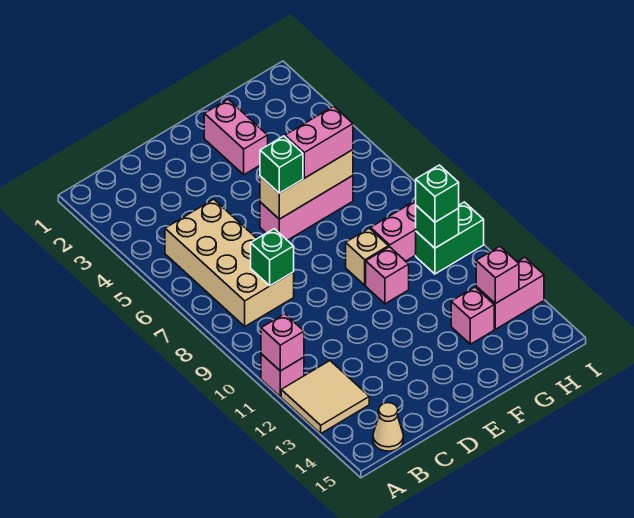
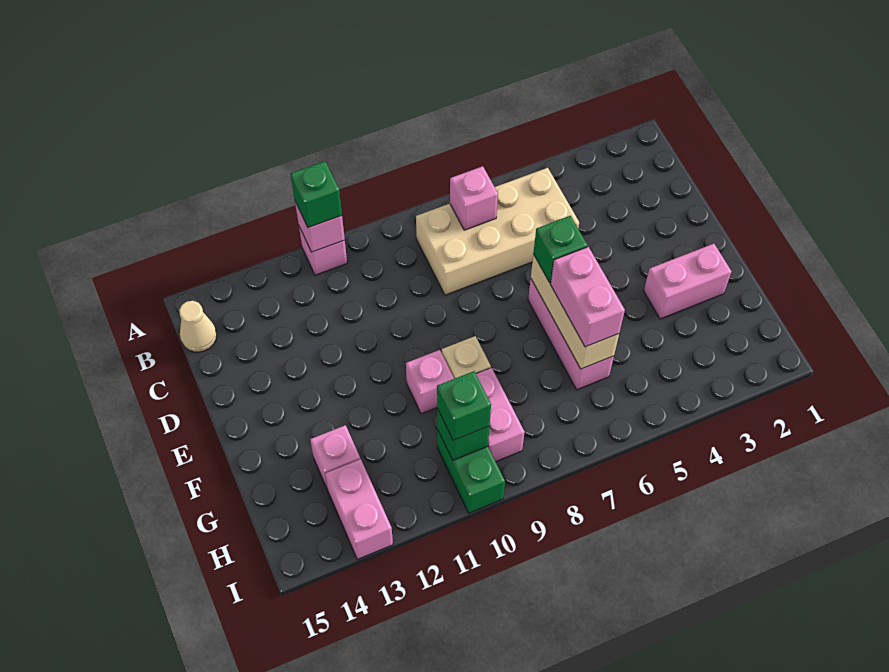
tan 2x2 tile [281,361,369,433] -> none
green 1x1 brick [251,229,294,286] -> green 1x1 brick moved to [290,161,342,228]
pink 1x1 brick [476,246,519,304] -> pink 1x1 brick moved to [450,166,498,230]

